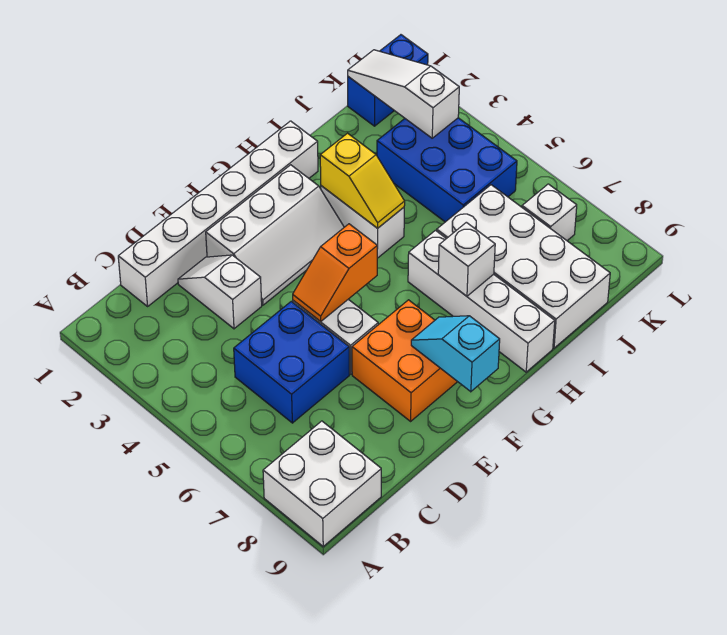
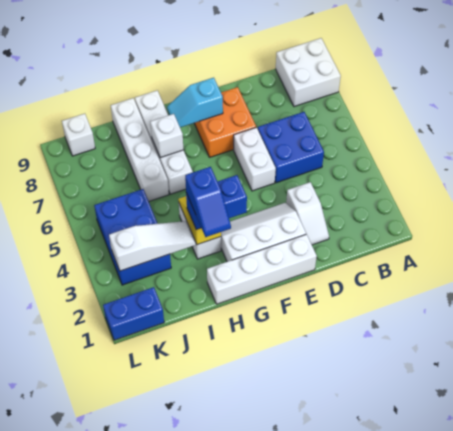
white 1x6 brick [118,121,318,306] -> white 1x4 brick [207,234,317,304]
orange 1x2 slope [293,224,377,322] -> none
cyan 1x2 slope [411,316,500,392] -> cyan 1x2 slope turned to [167,78,223,127]
none -> blue 1x2 brick [186,175,247,230]
none -> blue 1x2 slope [185,167,231,237]
white 2x4 brick [437,185,610,348] -> white 1x4 brick [111,98,169,201]
white 1x3 slope [348,50,459,138] -> white 1x3 slope turned to [109,221,196,271]
white 1x1 brick [522,184,577,241] -> white 1x1 brick moved to [62,114,95,156]

